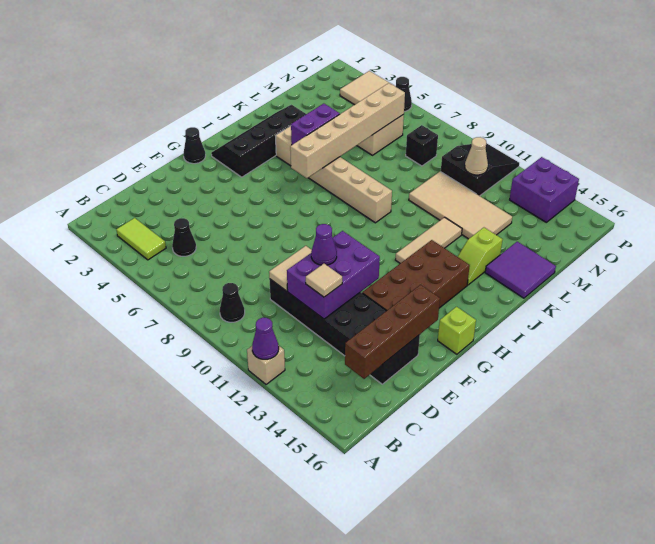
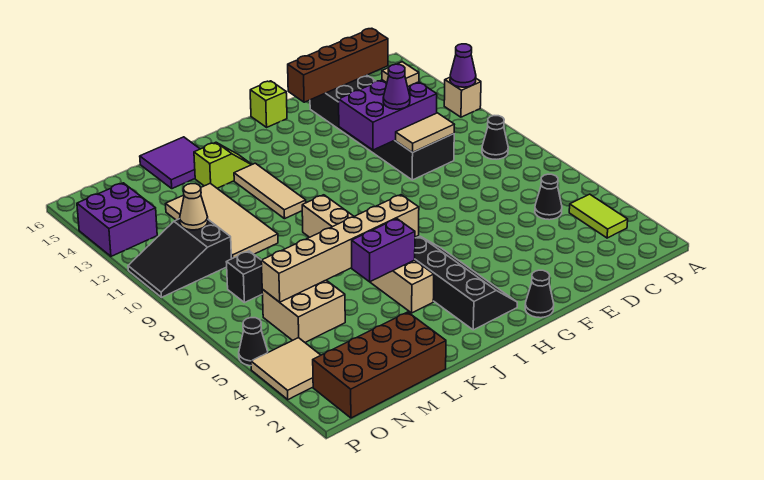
brown 2x4 brick [362,240,470,311] -> brown 2x4 brick moved to [313,312,446,418]
black 2x4 slope [211,105,306,177] -> black 2x4 slope turned to [415,236,517,330]
tan 1x3 tile [396,217,462,263] -> tan 1x3 tile turned to [234,163,306,219]

